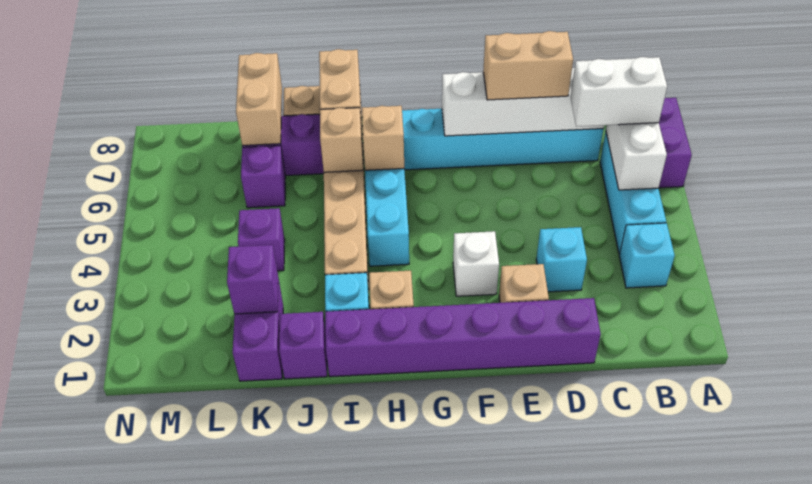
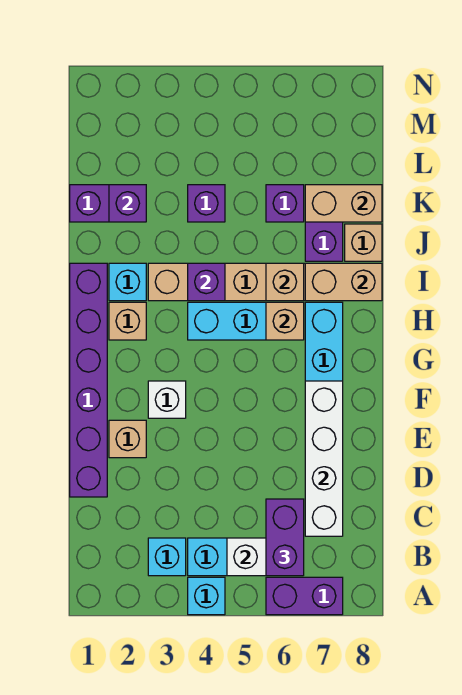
white 1x2 brick [571,57,667,127] -> purple 1x2 brick [266,499,304,576]
cyan 1x1 brick [536,227,587,292] -> cyan 1x1 brick moved to [188,577,225,615]
tan 1x2 brick [483,31,573,100] -> none
purple 1x1 brick [279,312,327,379] -> purple 1x1 brick moved to [188,263,225,301]

